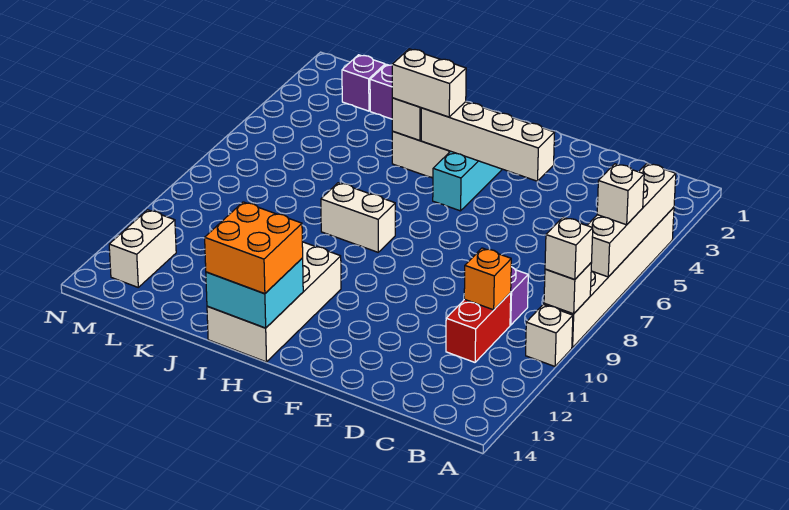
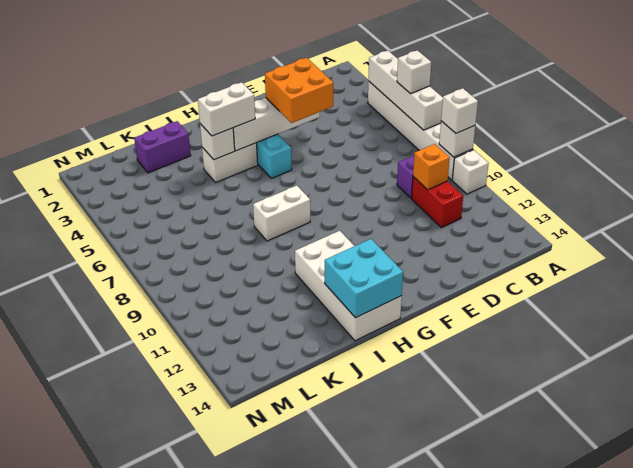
orange 2x2 brick [205,202,303,294] -> orange 2x2 brick moved to [265,58,333,123]
purple 1x1 brick [342,55,385,111] -> none
white 1x2 brick [109,210,176,287] -> none

